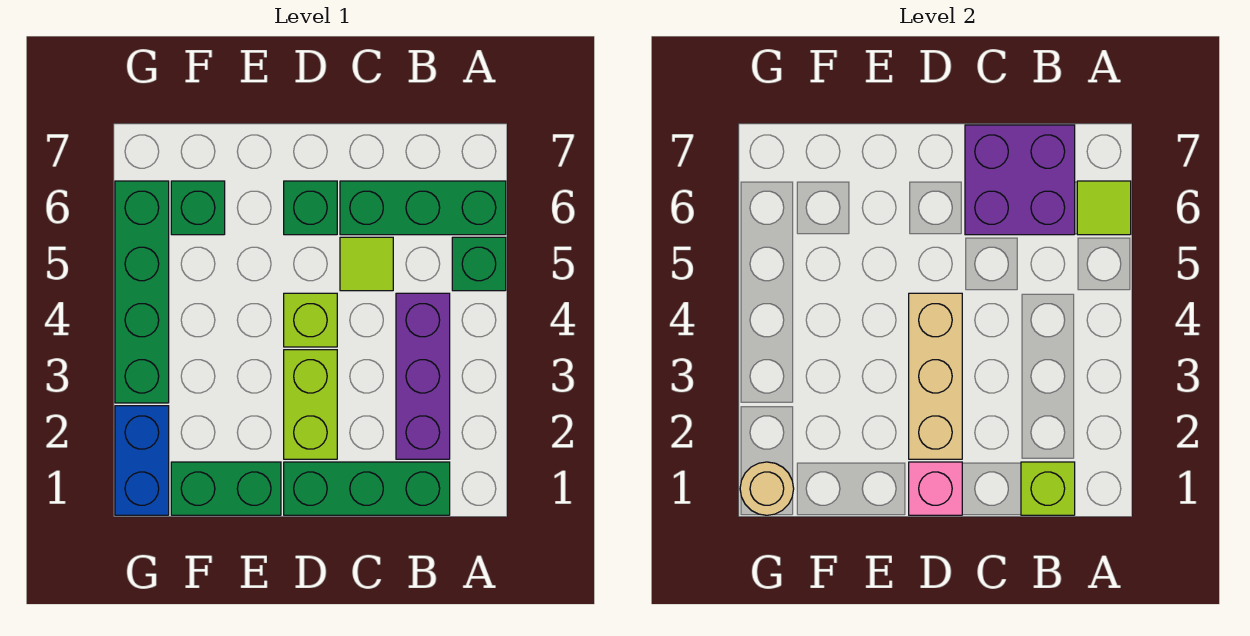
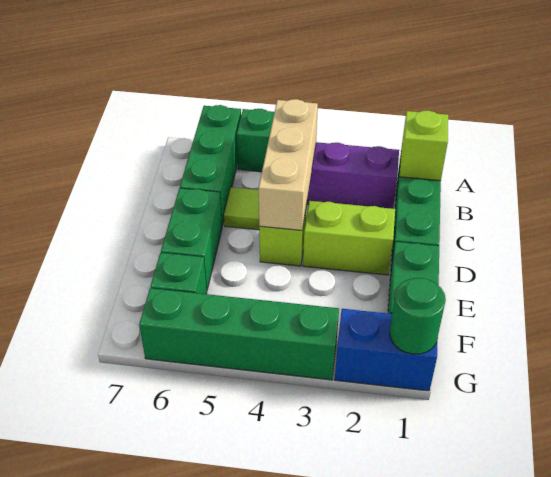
lime 1x1 tile [1077,181,1131,235] -> none
purple 2x2 brick [965,125,1075,235] -> none
pink 1x1 brick [909,462,962,515] -> none
tan 1x3 brick [909,293,962,459] -> tan 1x3 brick turned to [259,99,318,230]
green 1x1 brick [284,181,337,235] -> green 1x2 brick [161,188,222,289]
tan 1x1 round brick [740,462,794,515] -> green 1x1 round brick [390,278,446,354]

